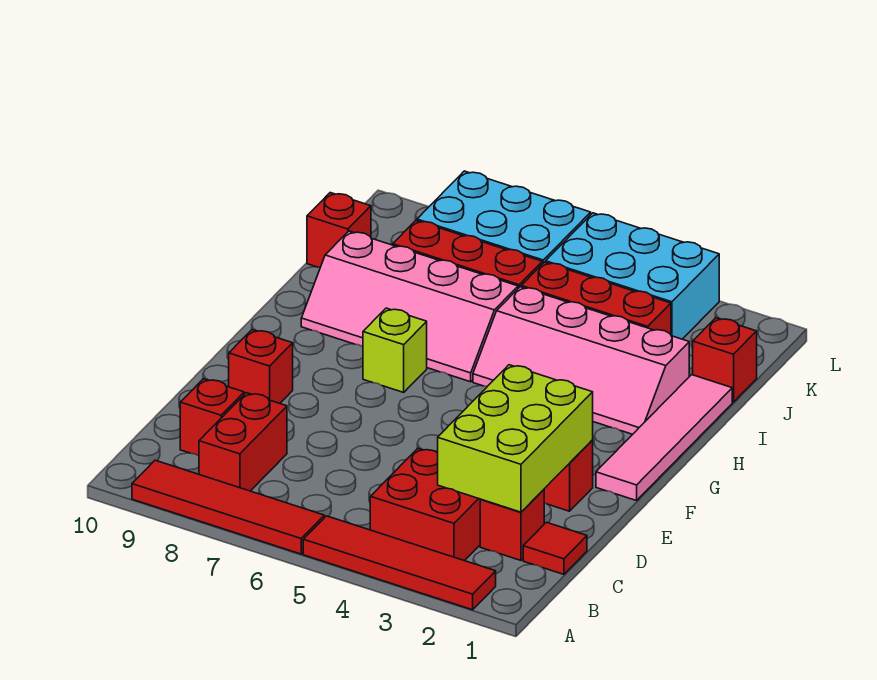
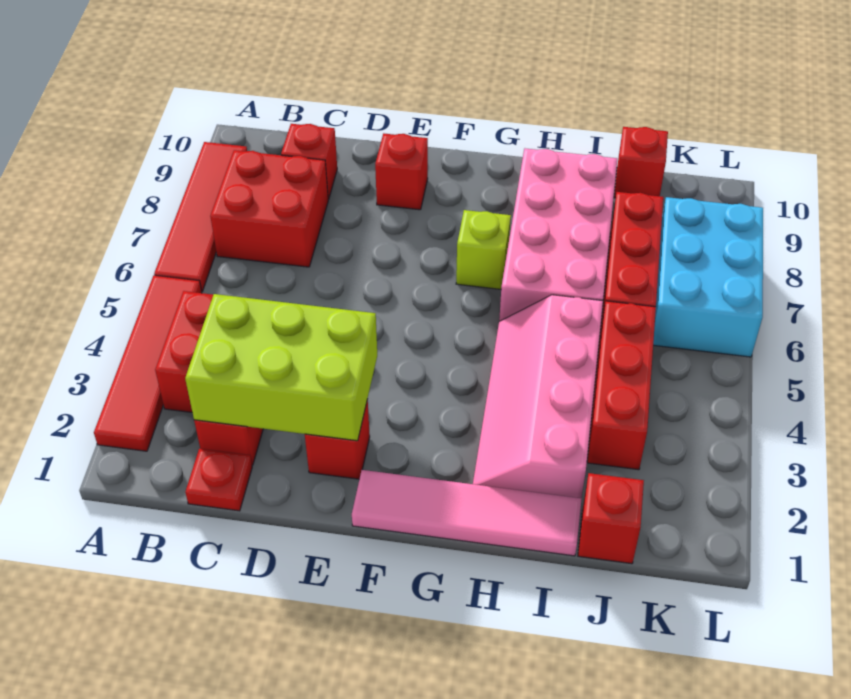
red 1x2 brick [199,393,287,491] -> red 2x2 brick [210,150,328,267]
red 1x1 tile [523,522,587,574] -> red 1x1 plate [185,449,252,511]
pink 2x4 slope [301,231,518,382] -> pink 2x4 brick [499,148,617,321]
cyan 2x3 brick [546,213,719,339] -> none

